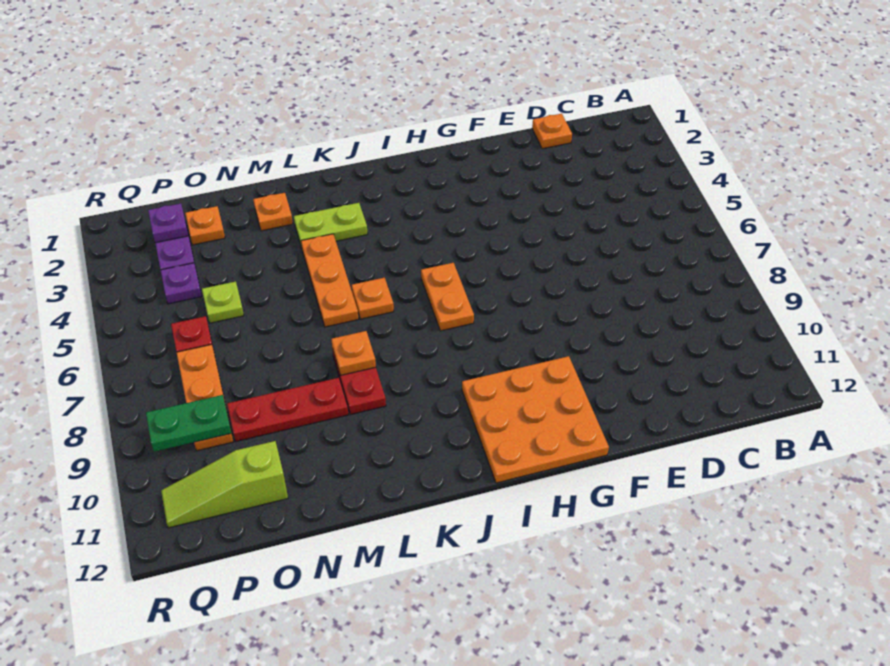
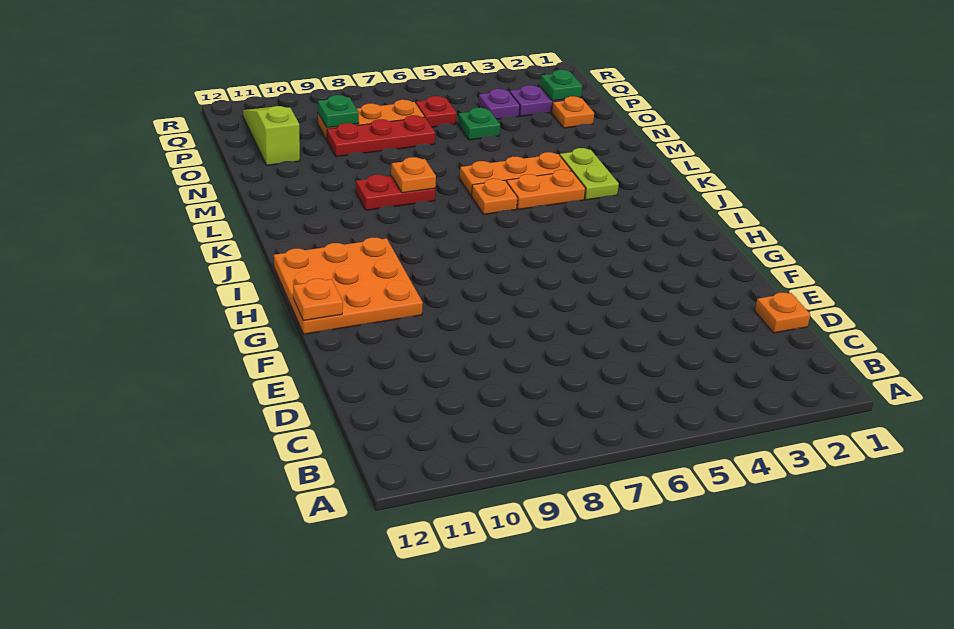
orange 1x2 plate [421,263,474,331] -> orange 1x2 plate moved to [507,170,585,210]
orange 1x1 plate [253,193,293,231] -> orange 1x1 plate moved to [293,279,343,321]
red 1x3 plate [227,378,348,441] -> red 1x3 plate turned to [327,115,435,157]
lime 1x1 plate [202,281,244,323] -> green 1x1 plate [458,108,500,140]
purple 1x1 plate [148,203,188,243] -> green 1x1 plate [541,70,582,101]
green 1x2 plate [146,395,231,452] -> green 1x1 plate [318,95,359,128]

